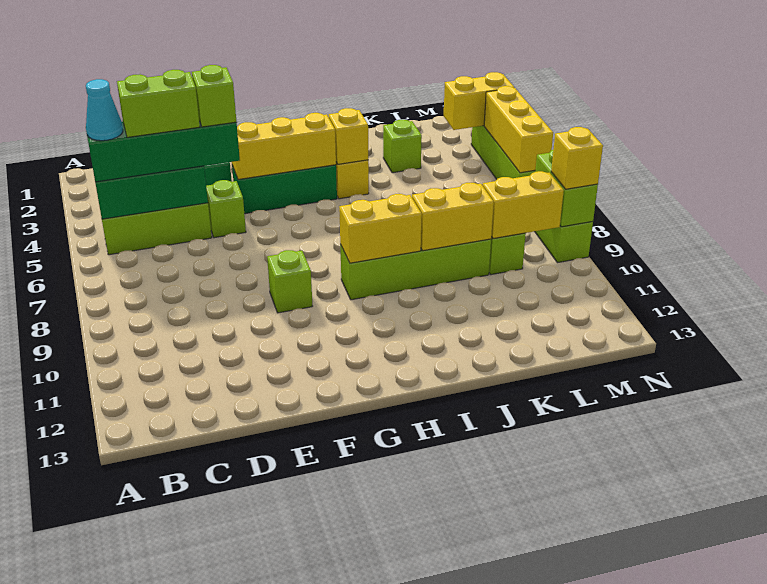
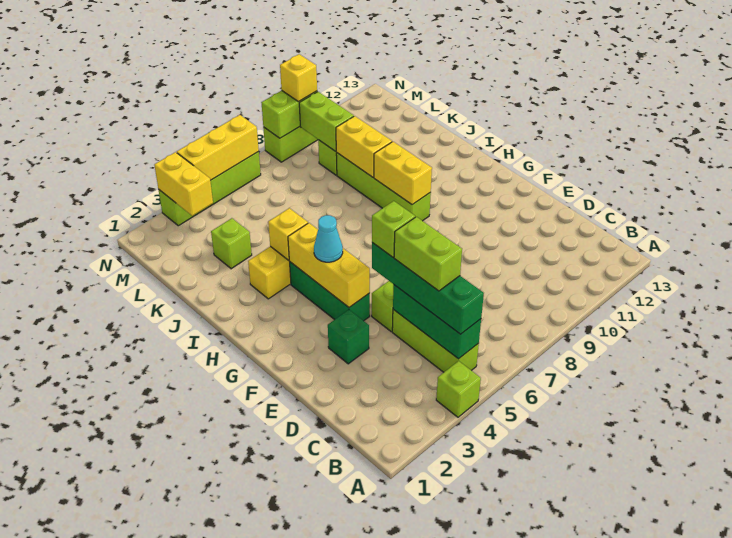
cyan 1x1 cone [86,79,123,141] -> cyan 1x1 cone moved to [314,215,343,262]
lime 1x1 brick [267,250,312,313] -> lime 1x1 brick moved to [436,361,481,417]
yellow 1x2 brick [483,171,564,239] -> lime 1x2 brick [299,92,354,151]

